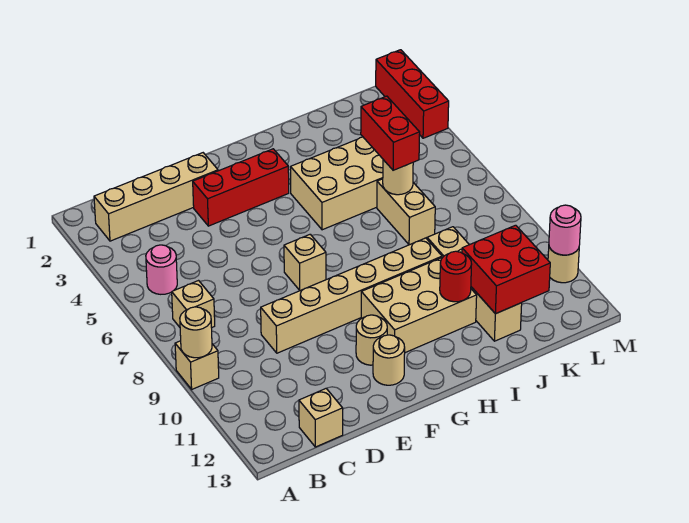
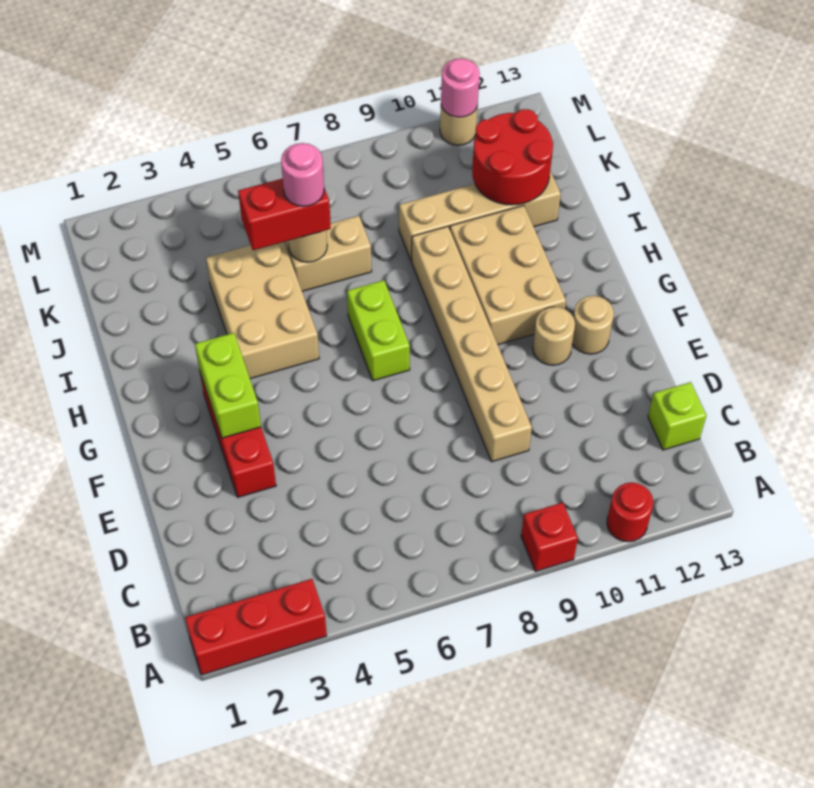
tan 1x1 brick [175,341,219,389] -> red 1x1 brick [521,502,578,571]
tan 1x1 round brick [180,307,212,358] -> none
tan 1x4 brick [94,153,218,241] -> none
pink 1x1 round brick [146,245,177,294] -> pink 1x1 round brick moved to [281,143,324,206]
tan 1x1 brick [172,281,215,328] -> none
tan 1x1 brick [299,389,343,447] -> lime 1x1 brick [648,382,706,450]
none -> lime 1x2 brick [195,333,261,438]
tan 1x1 brick [284,234,326,290] -> none
none -> lime 1x2 brick [347,280,410,381]
red 1x1 round brick [440,251,472,302] -> red 1x1 round brick moved to [607,482,653,542]
red 2x2 brick [462,225,550,314] -> red 2x2 round brick [472,109,553,205]
red 1x3 brick [376,50,449,138] -> red 1x3 brick moved to [185,579,327,675]

